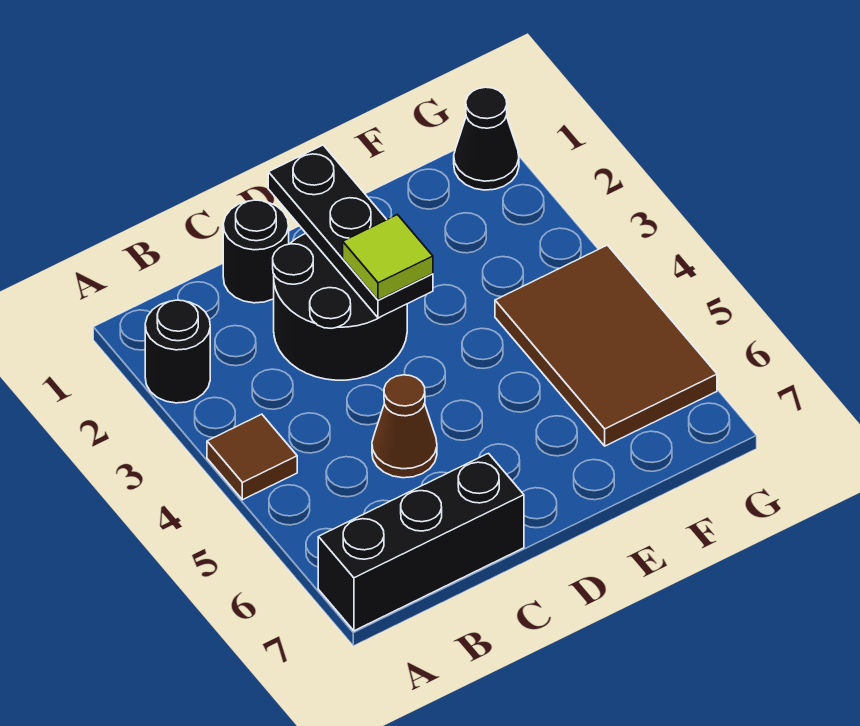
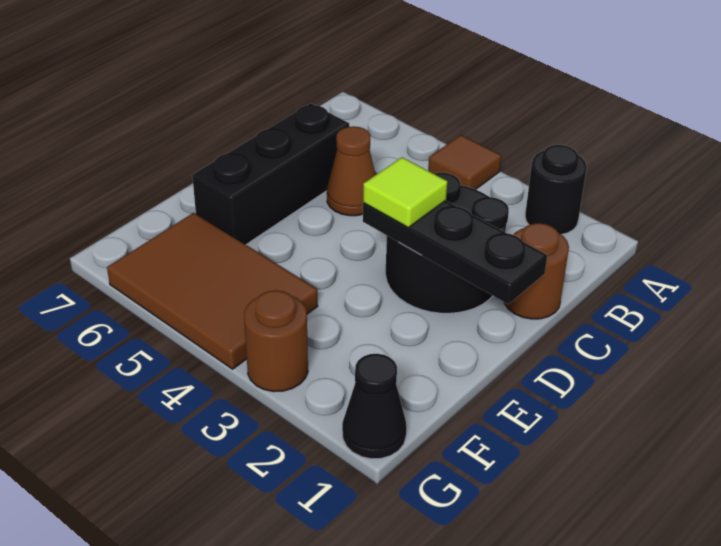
black 1x3 brick [318,453,524,631] -> black 1x3 brick moved to [192,103,349,245]
black 1x1 round brick [223,200,289,303] -> brown 1x1 round brick [504,223,569,319]
none -> brown 1x1 round brick [244,290,308,392]

